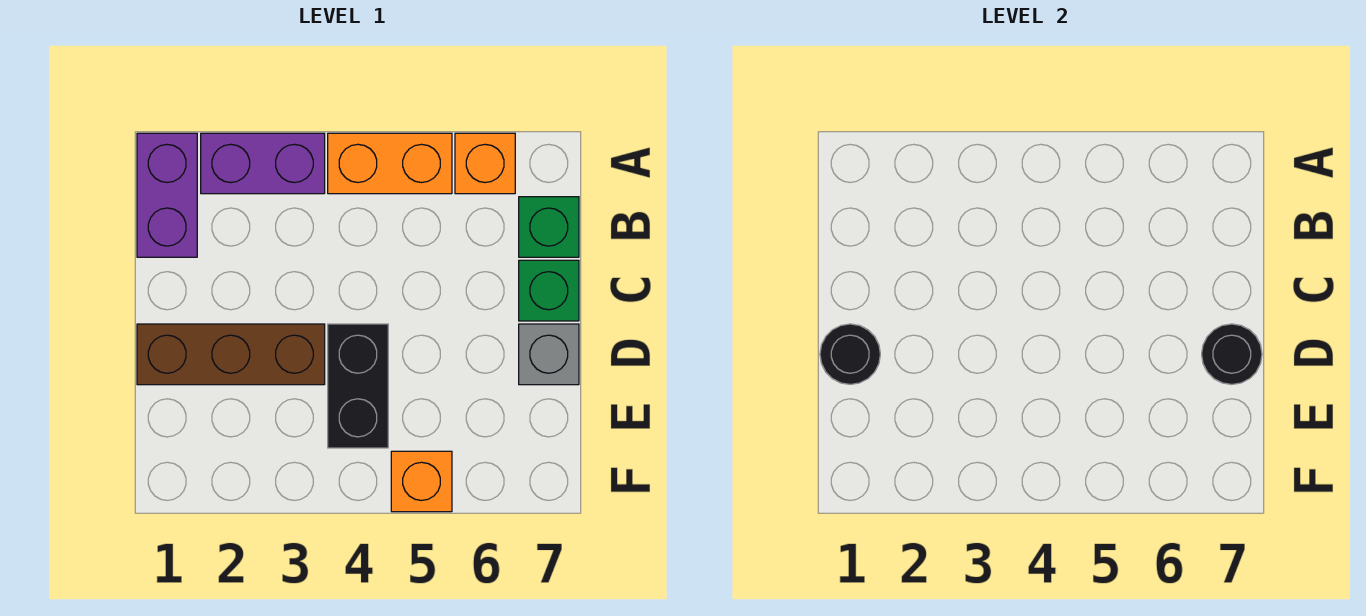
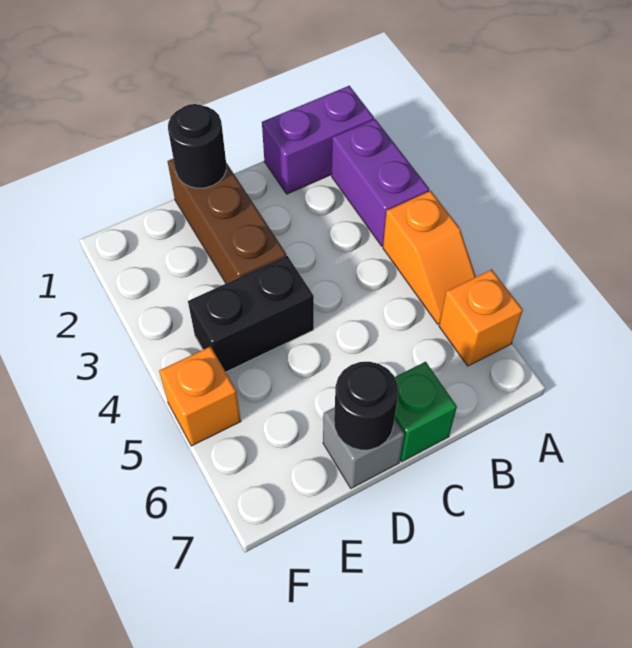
orange 1x2 brick [328,133,452,194] -> orange 1x2 slope [383,191,476,324]
green 1x1 brick [519,197,579,257] -> none

